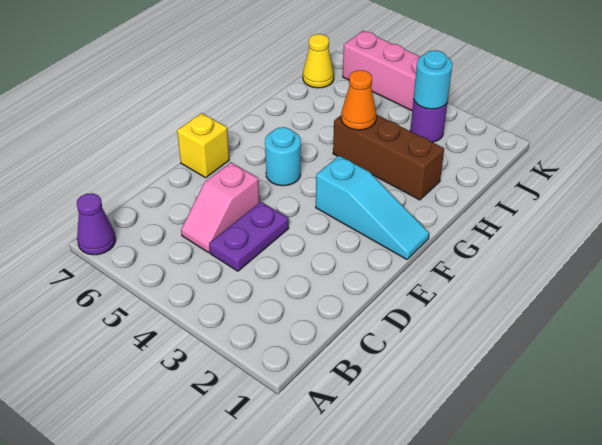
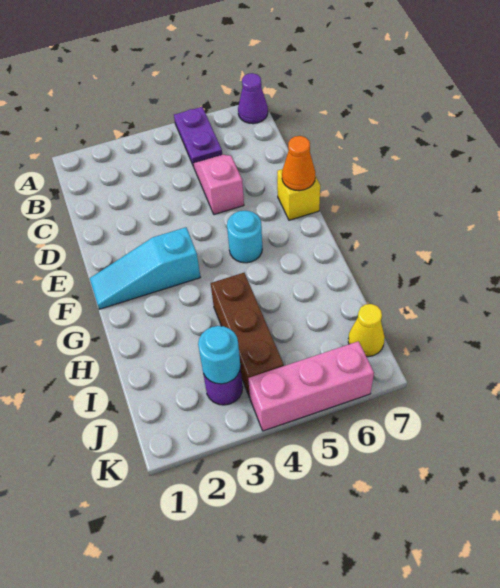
purple 1x2 plate [209,202,289,271] -> purple 1x2 plate moved to [174,107,222,166]
brown 1x3 brick [333,114,444,200] -> brown 1x3 brick turned to [211,273,284,397]
orange 1x1 cone [341,70,376,130] -> orange 1x1 cone moved to [282,136,315,191]

